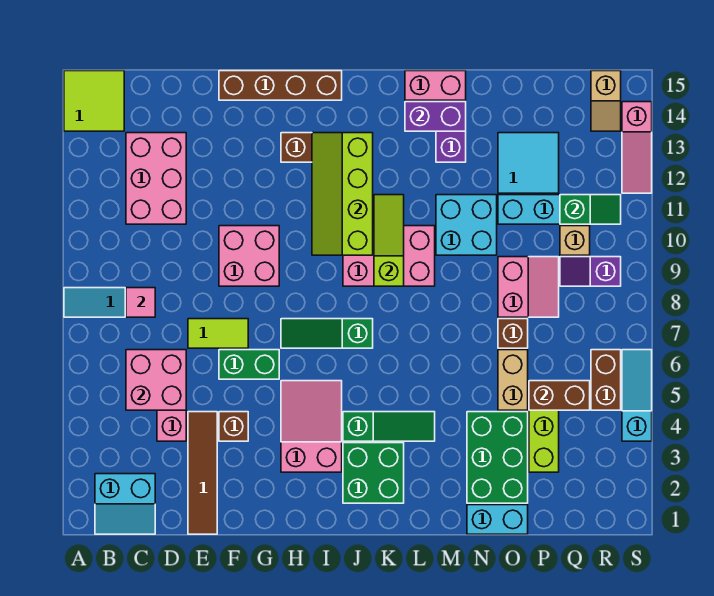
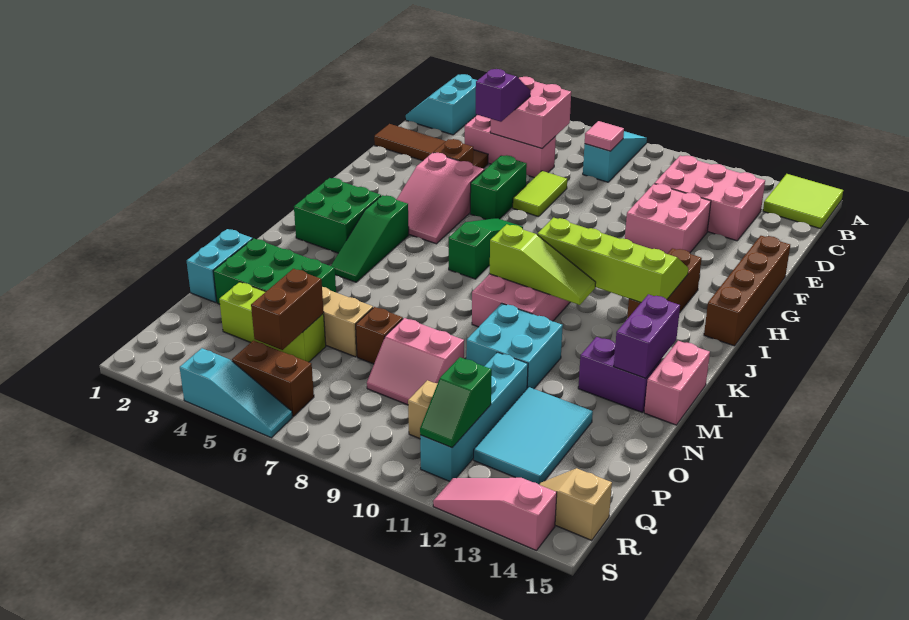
pink 2x2 brick [219,226,279,286] -> pink 2x2 brick moved to [625,184,711,254]
pink 2x3 slope [281,381,342,472] -> pink 2x3 slope turned to [396,153,484,244]
cyan 2x2 tile [498,133,559,193] -> cyan 2x3 tile [474,387,593,484]
purple 1x2 slope [560,257,621,286] -> purple 1x2 slope moved to [476,69,531,122]

